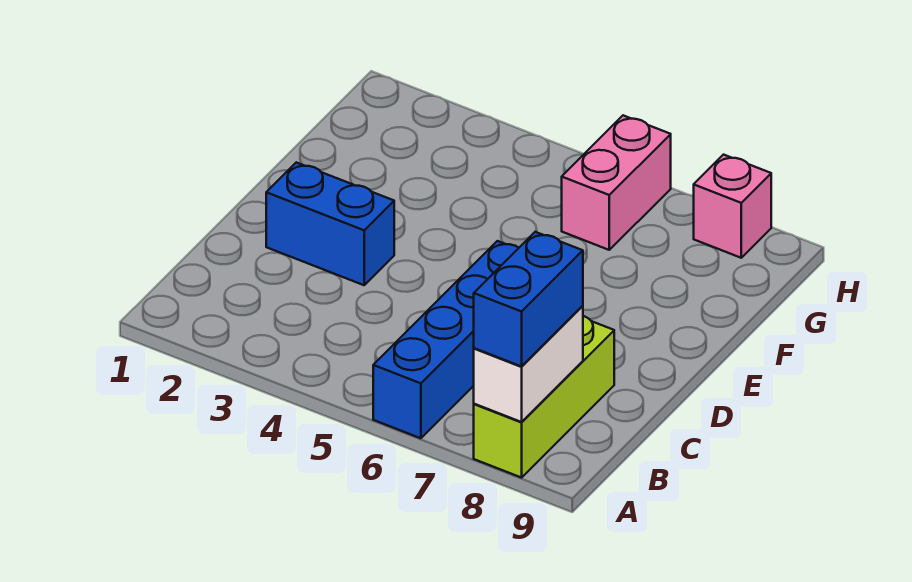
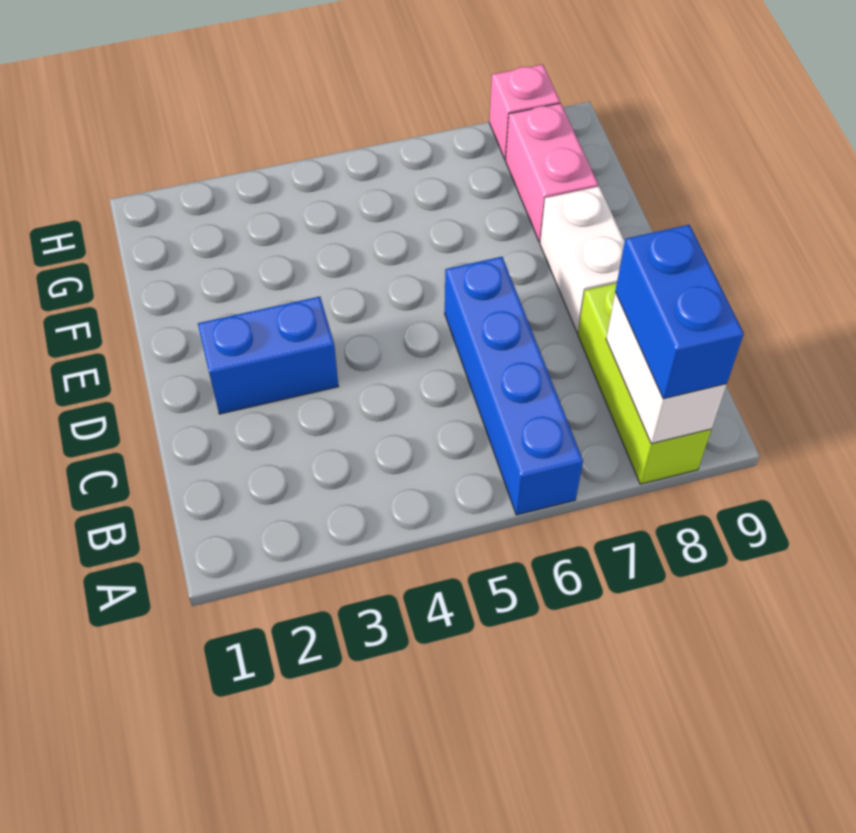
none -> white 1x2 brick [540,186,625,332]
pink 1x2 brick [562,115,671,250] -> pink 1x2 brick moved to [505,103,598,242]

